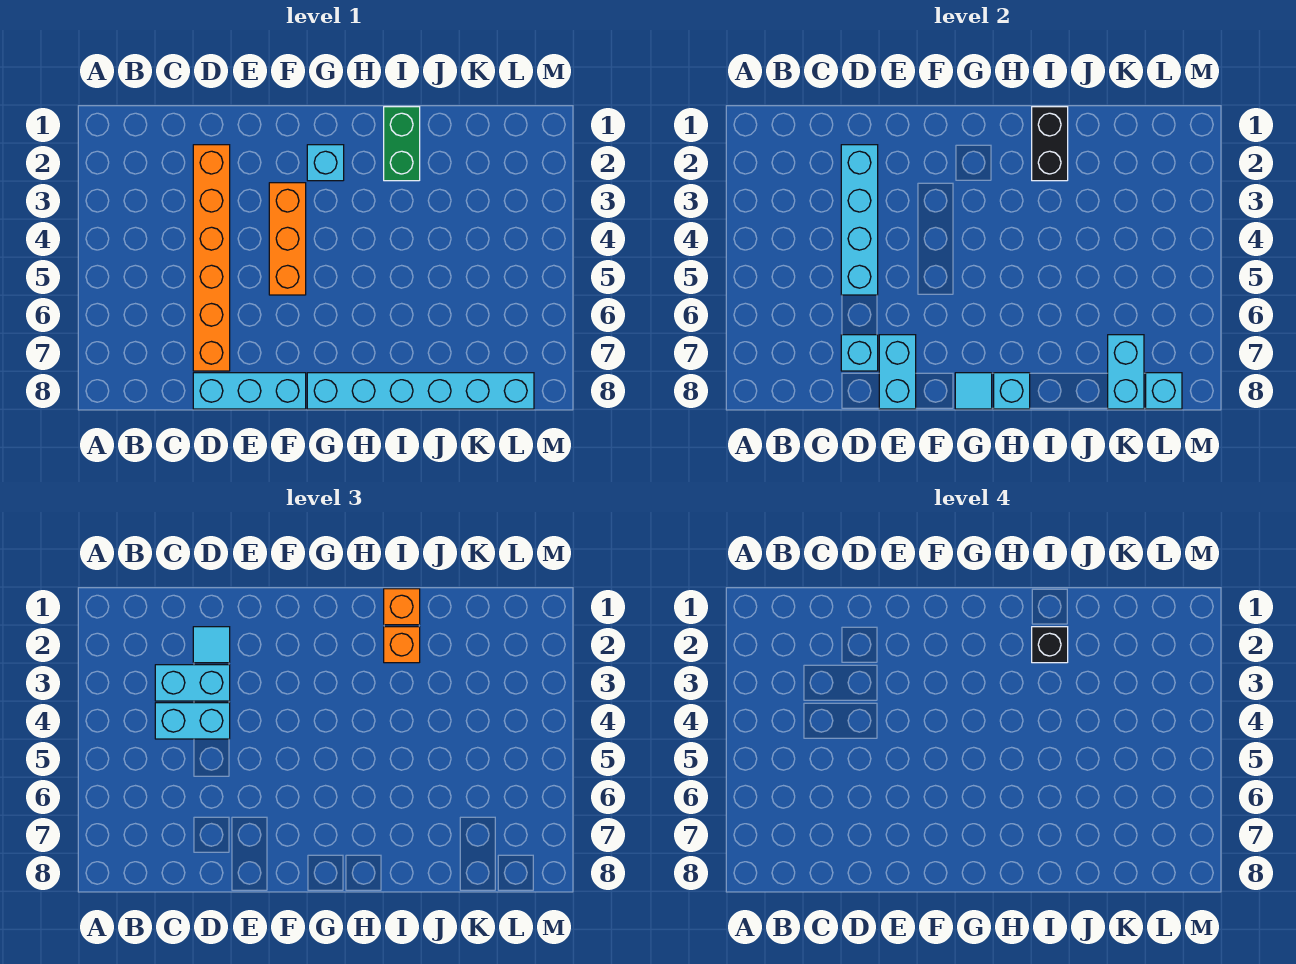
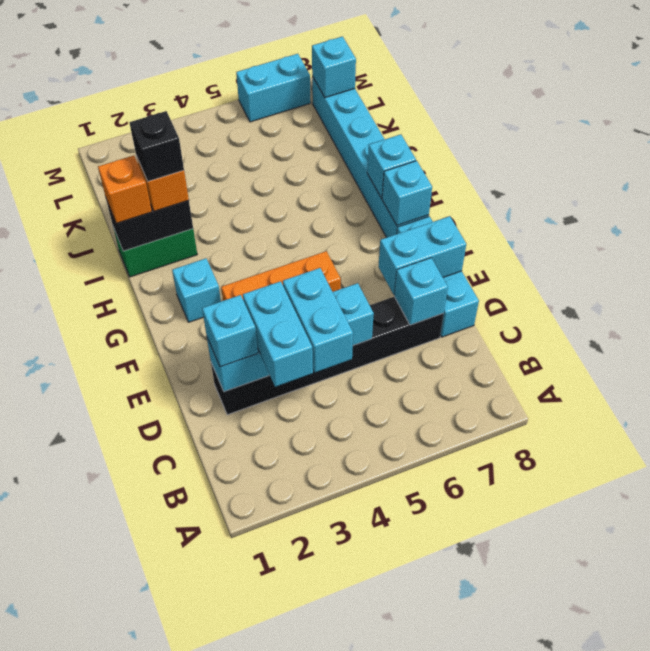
orange 1x6 brick [193,145,230,371] -> black 1x6 brick [211,297,444,415]
cyan 1x1 tile [193,627,230,663] -> cyan 1x1 brick [202,295,258,367]
cyan 1x1 tile [955,373,992,409] -> cyan 1x1 brick [382,161,432,225]
cyan 1x2 brick [1108,335,1144,409] -> cyan 1x2 brick moved to [236,54,311,122]

